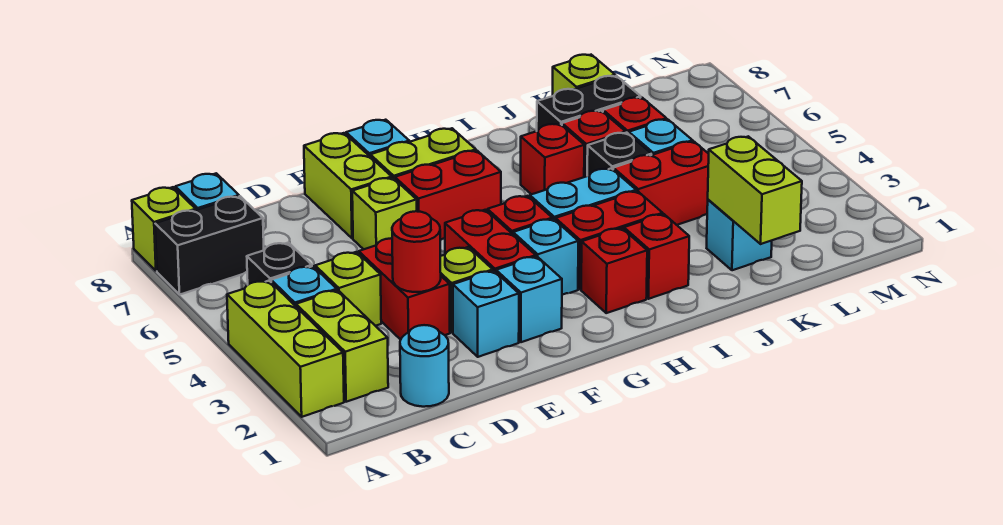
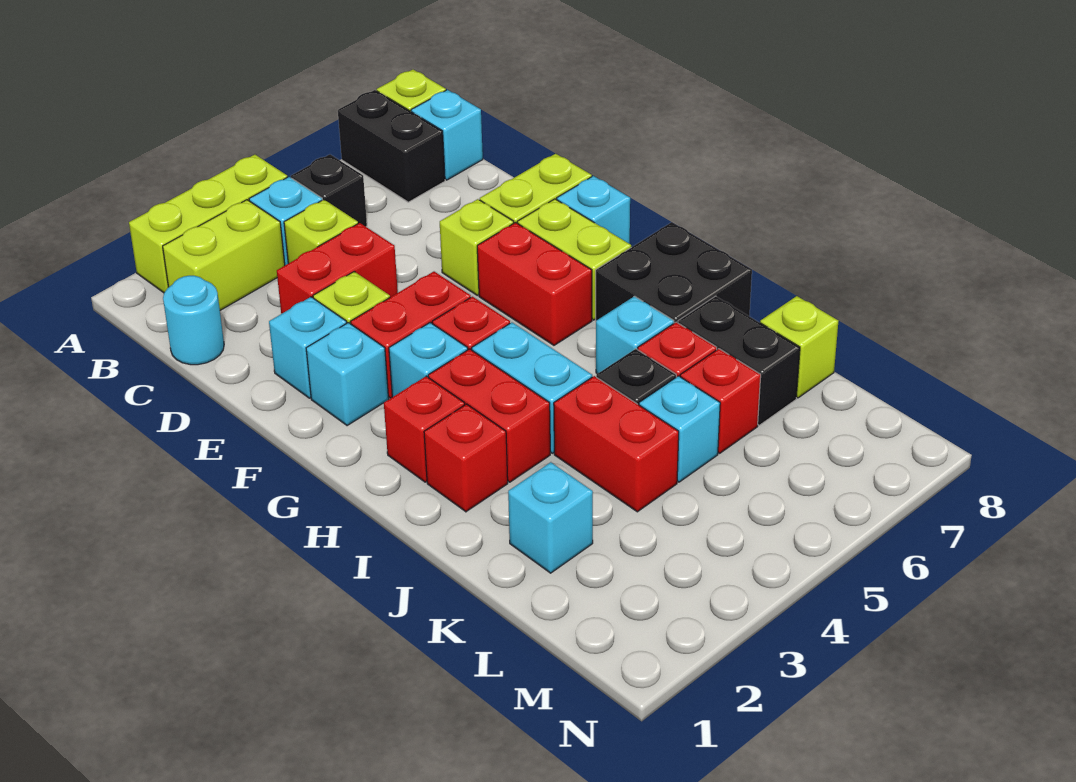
red 1x1 round brick [392,211,441,292] -> none
none -> black 2x2 brick [596,222,752,323]
red 1x1 brick [521,124,584,194] -> cyan 1x1 brick [596,296,674,374]
lime 1x2 brick [708,136,802,244] -> none

